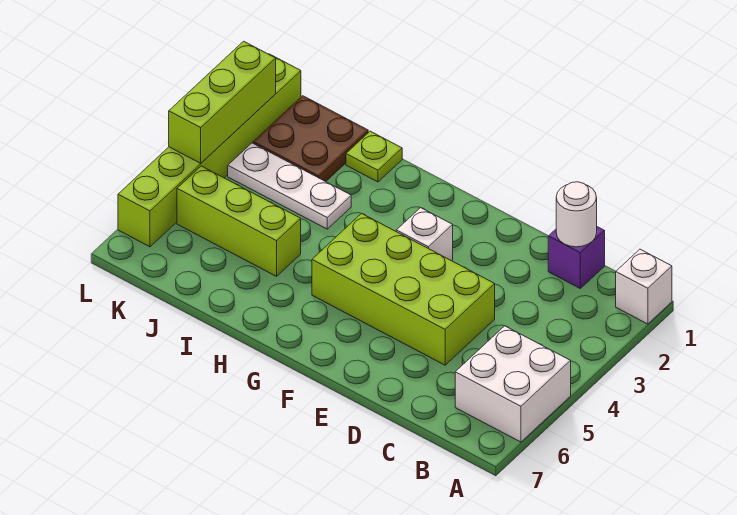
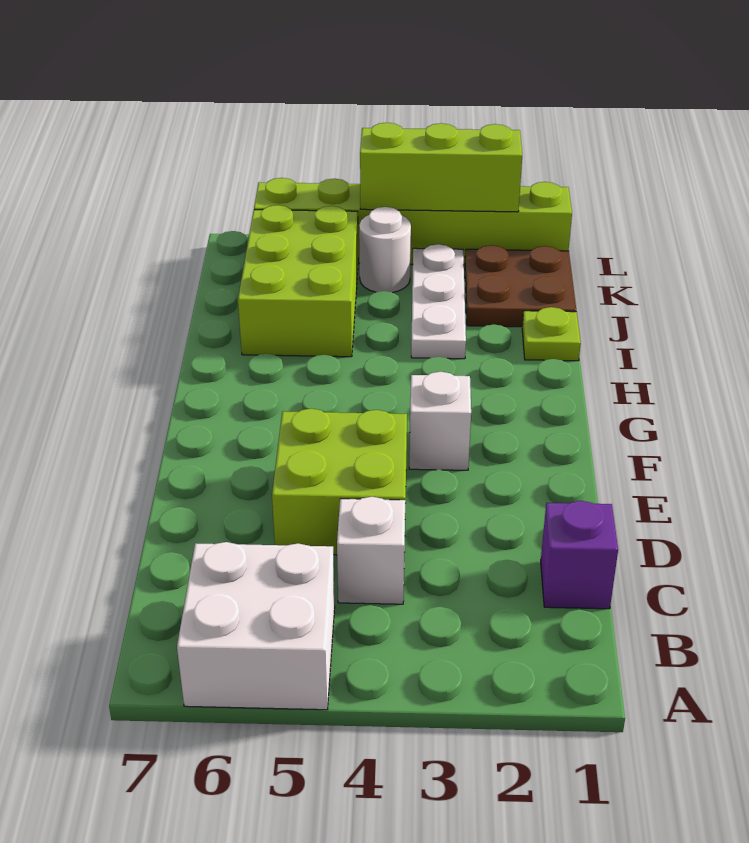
white 1x1 brick [616,249,672,324] -> white 1x1 brick moved to [337,497,405,604]
white 1x1 round brick [556,182,597,247] -> white 1x1 round brick moved to [359,207,411,293]
lime 2x4 brick [312,213,495,365] -> lime 2x2 brick [272,409,407,555]
lime 1x3 brick [177,166,301,276] -> lime 2x3 brick [238,205,358,357]

